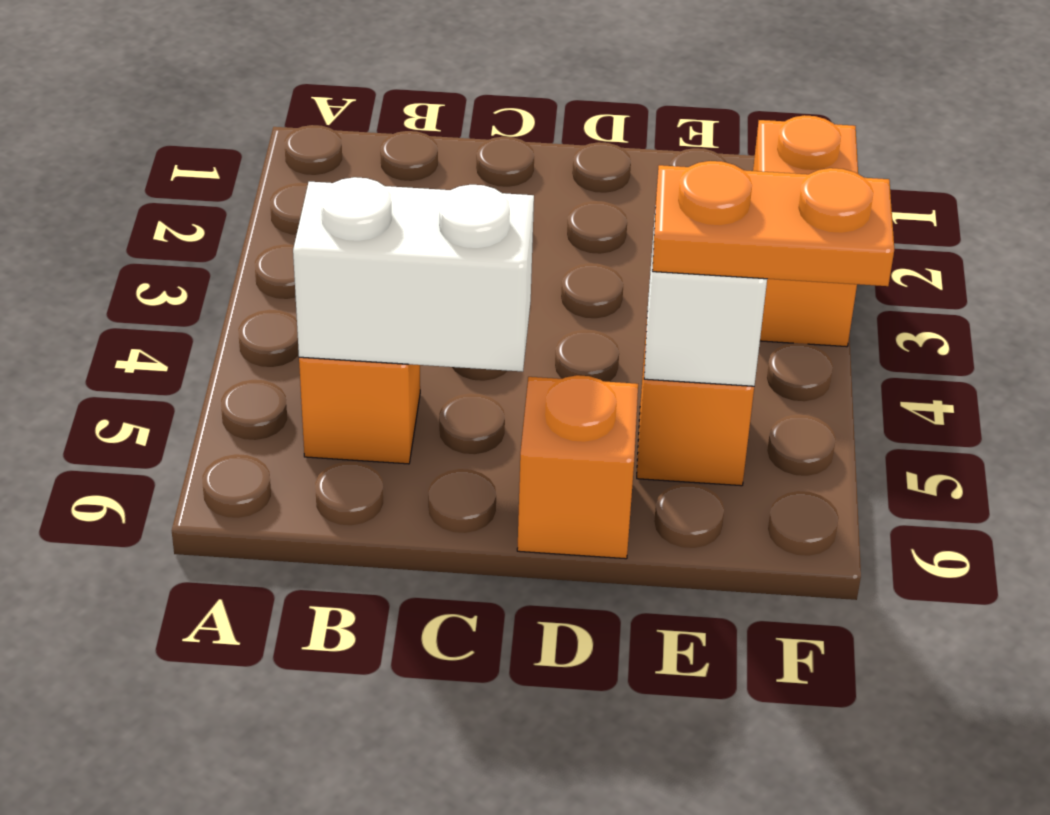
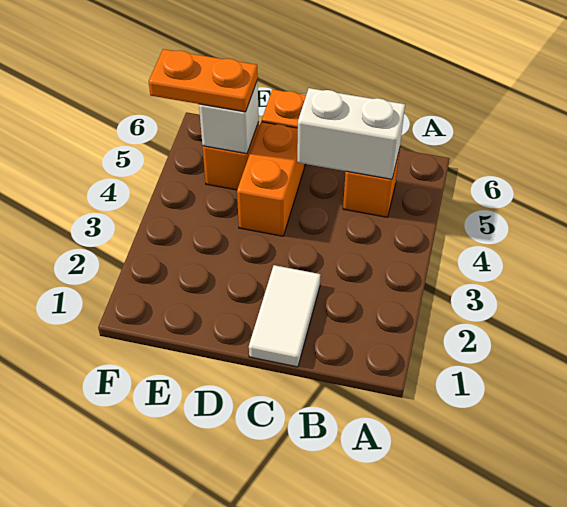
none -> white 1x2 tile [249,265,321,367]
orange 1x2 brick [753,115,858,347] -> orange 1x2 brick moved to [237,122,304,236]

